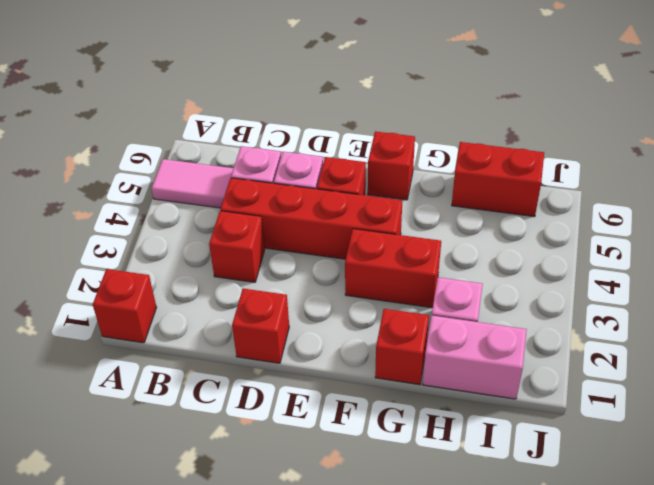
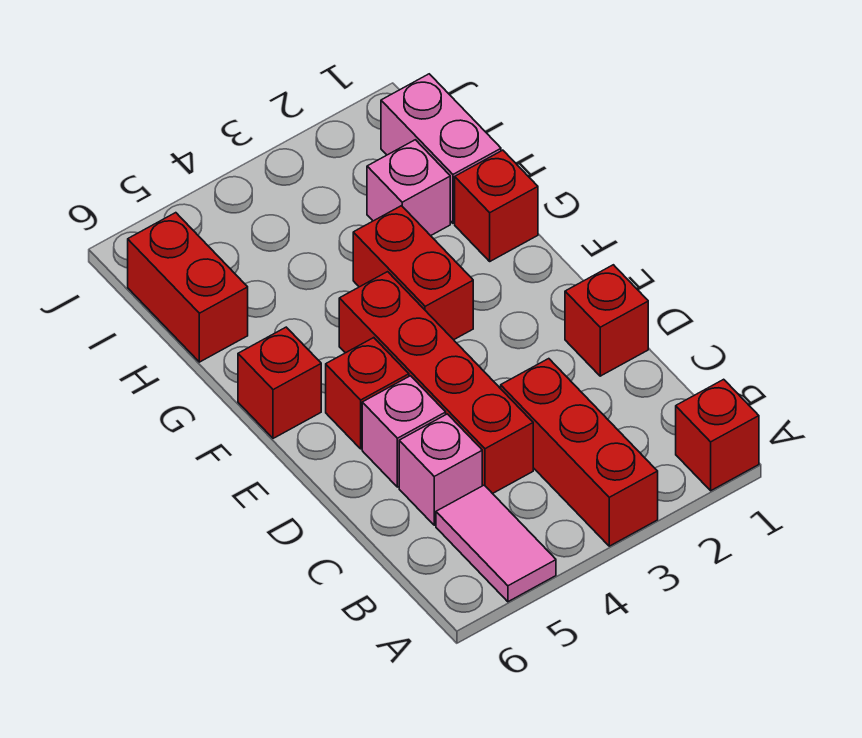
red 1x1 brick [209,211,265,282] -> red 1x3 brick [501,359,658,546]

